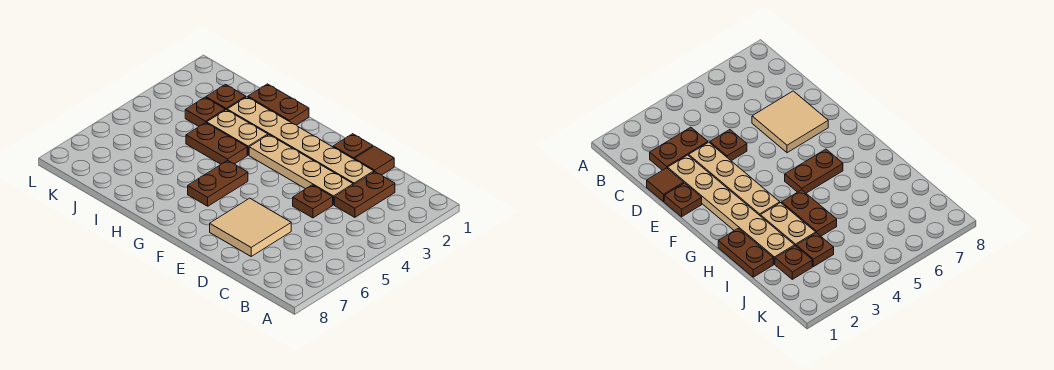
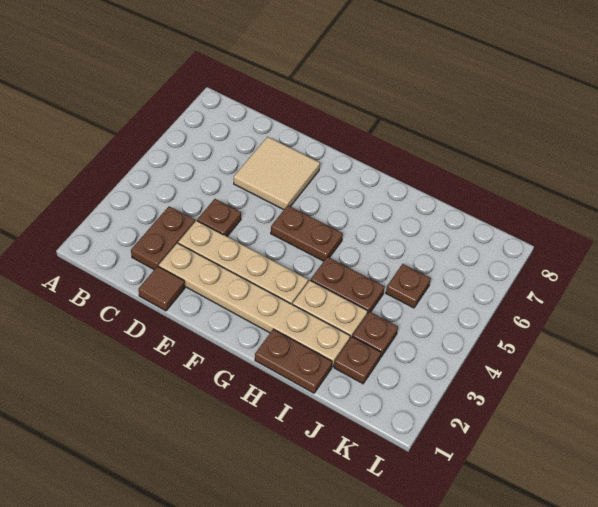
brown 1x1 plate [333,134,373,159] -> brown 1x1 plate moved to [386,264,431,308]
brown 1x2 plate [188,160,248,206] -> brown 1x2 plate turned to [271,206,343,261]

